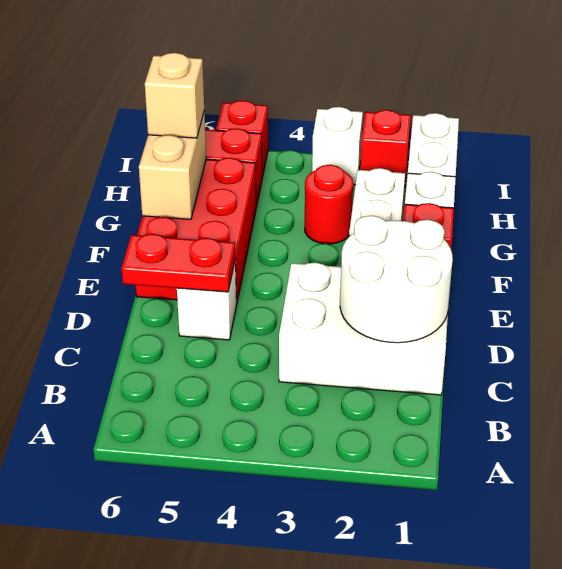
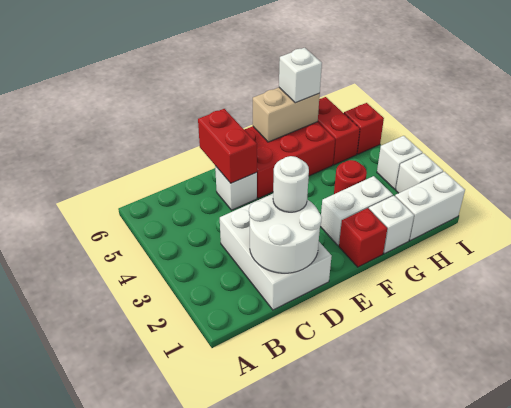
none -> white 1x1 round brick [273,156,309,212]
red 1x2 plate [122,234,235,292] -> red 1x2 brick [198,109,257,183]
tan 1x1 brick [145,53,204,138] -> white 1x1 brick [279,48,322,103]
red 1x1 brick [360,110,411,188] -> white 1x1 brick [396,153,443,193]

